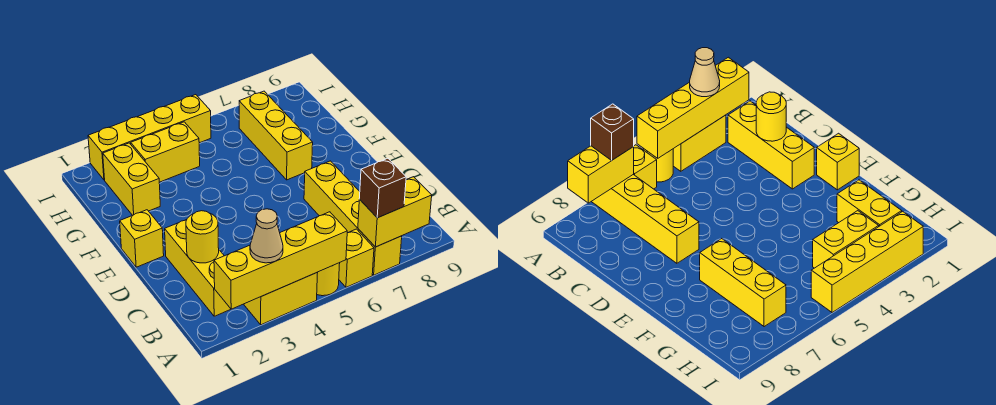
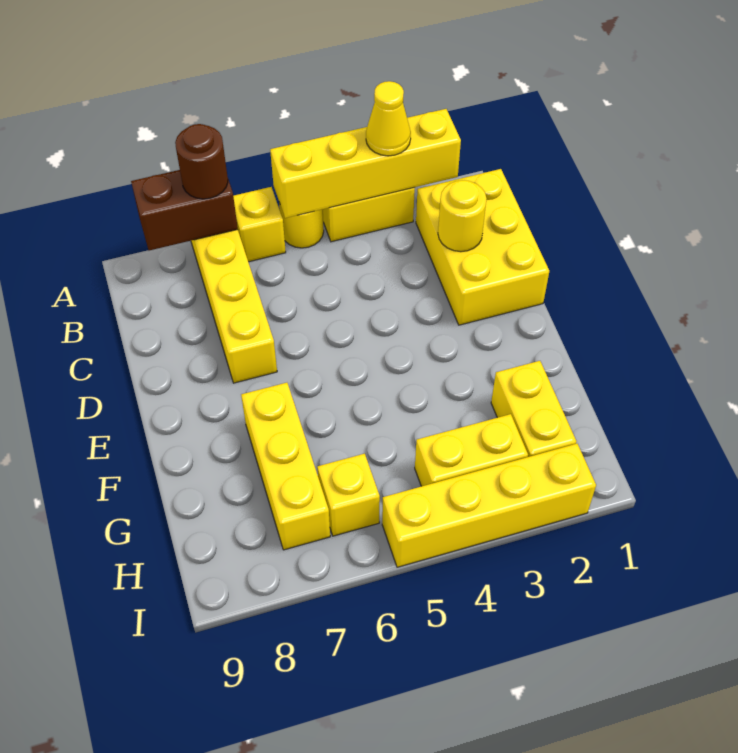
tan 1x1 cone [250,209,283,263] -> yellow 1x1 cone [366,81,411,156]
yellow 1x2 brick [358,177,432,247] -> brown 1x2 brick [131,170,238,250]
brown 1x1 brick [359,158,406,218] -> brown 1x1 round brick [175,124,228,199]
yellow 1x3 brick [165,220,231,316] -> yellow 2x3 brick [416,169,549,325]
yellow 1x1 brick [120,210,164,267] -> yellow 1x1 brick moved to [317,454,380,536]

